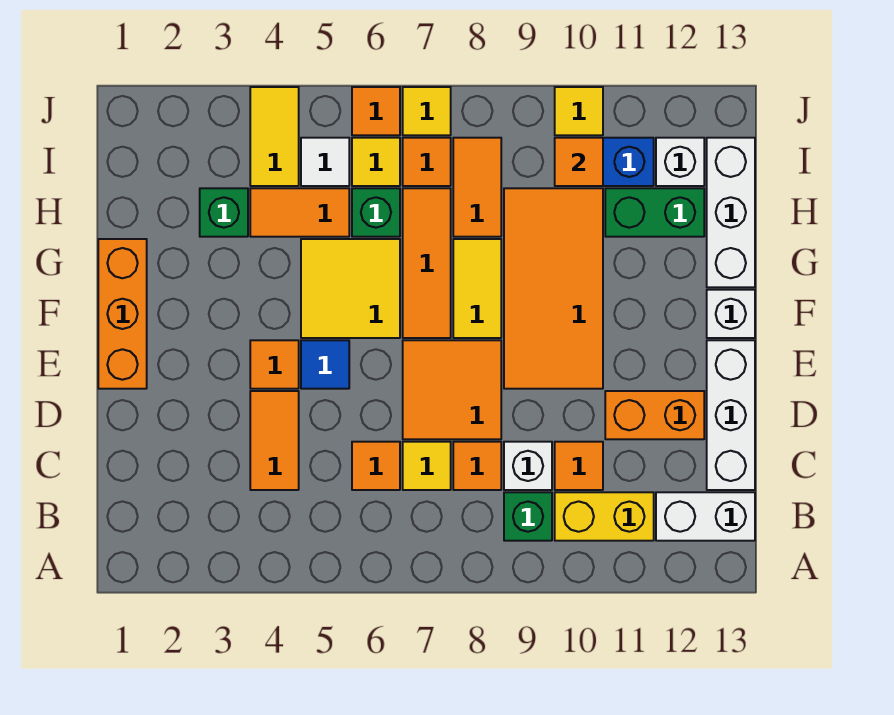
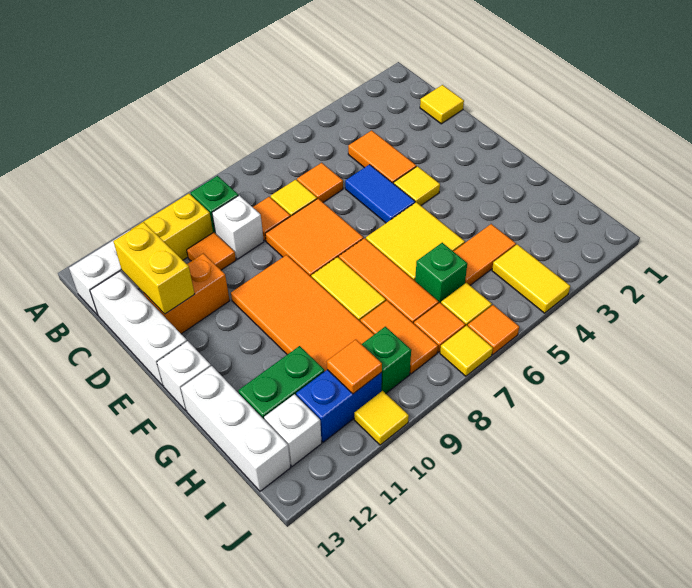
none -> yellow 1x1 tile [420,85,464,124]
none -> yellow 1x2 brick [113,222,194,314]
orange 1x3 brick [98,239,147,389] -> none
orange 1x1 tile [250,340,299,389] -> yellow 1x1 tile [394,166,440,205]
blue 1x1 tile [301,340,349,389] -> blue 1x2 tile [345,165,415,223]
green 1x1 brick [200,188,248,237] -> green 1x1 brick moved to [362,327,411,393]
white 1x1 tile [301,138,349,186] -> none

